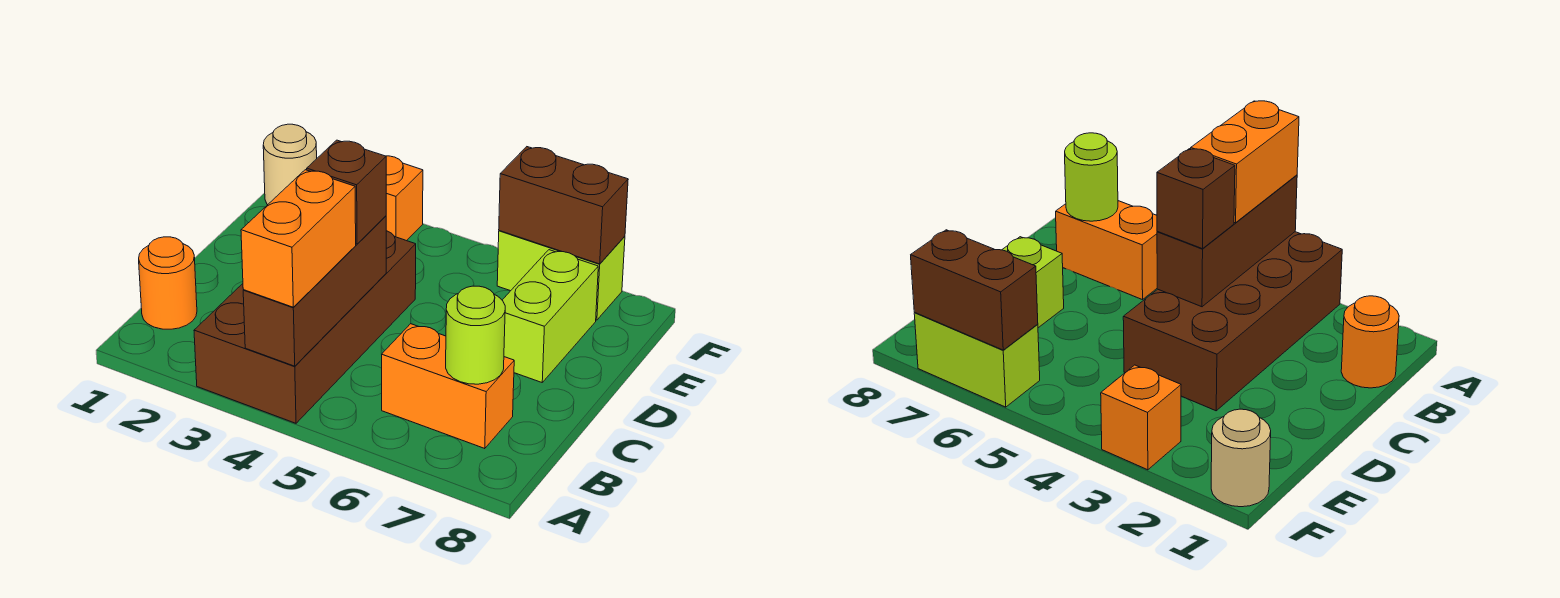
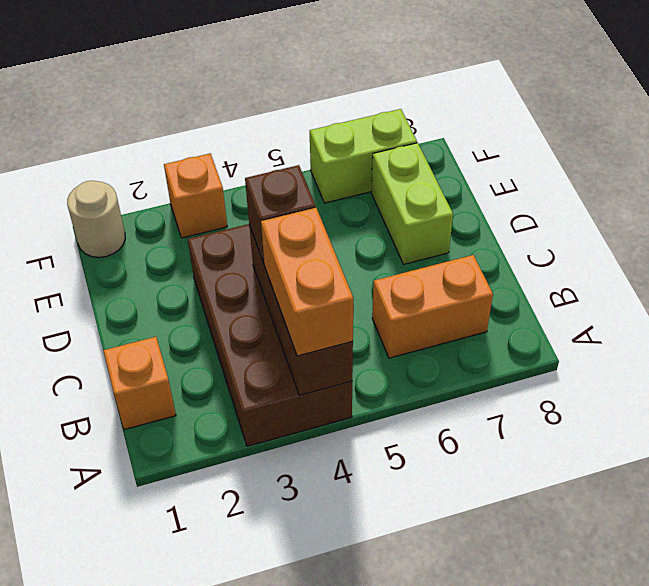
orange 1x1 round brick [139,237,197,329] -> orange 1x1 brick [103,337,176,430]
lime 1x1 round brick [446,286,505,384] -> none
brown 1x2 brick [499,147,628,264] -> none

